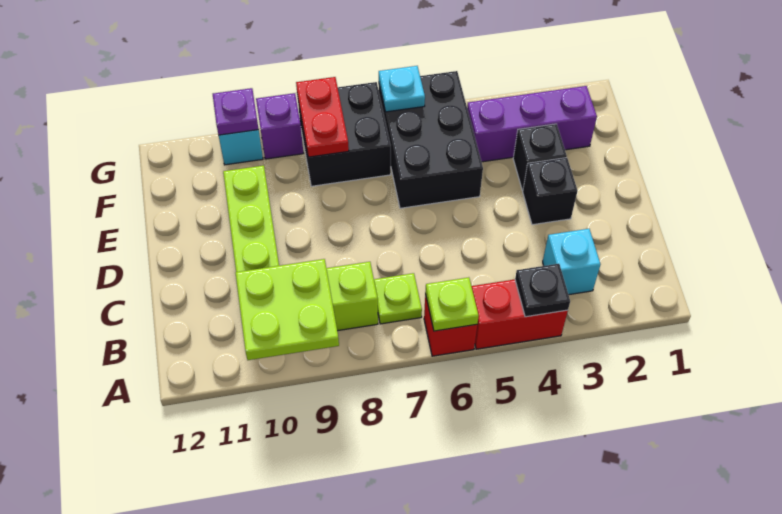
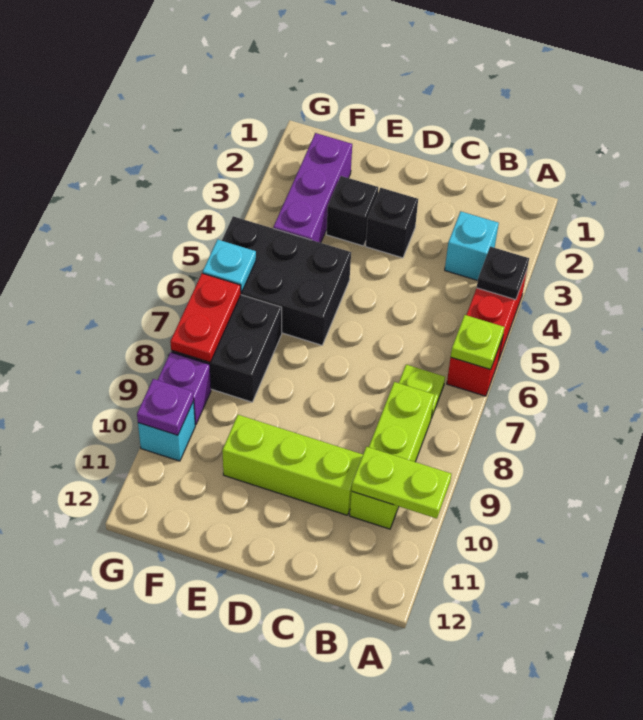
lime 2x2 plate [236,259,339,360] -> lime 1x2 plate [352,447,451,518]
red 1x2 plate [296,77,349,157] -> red 1x2 plate turned to [170,273,241,362]

